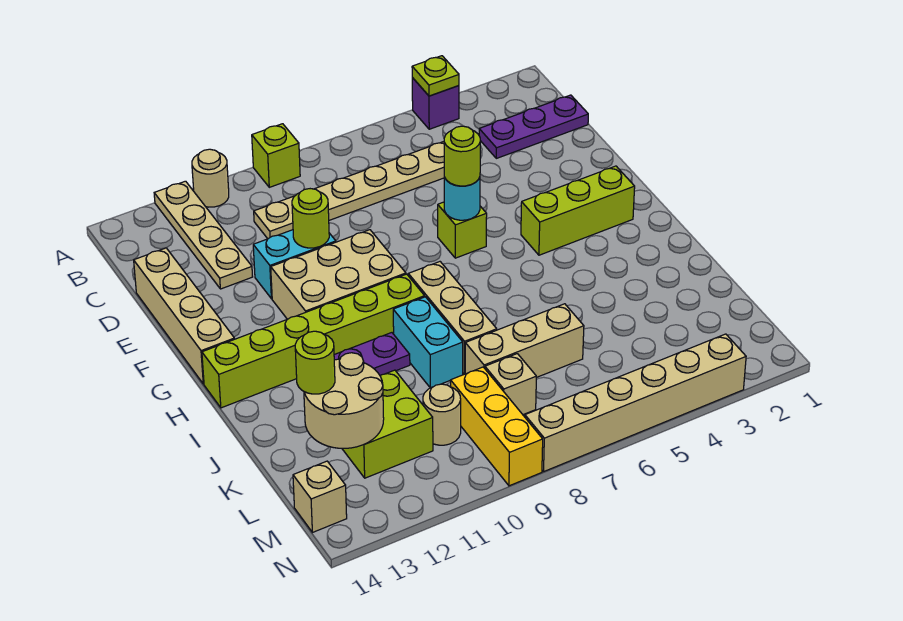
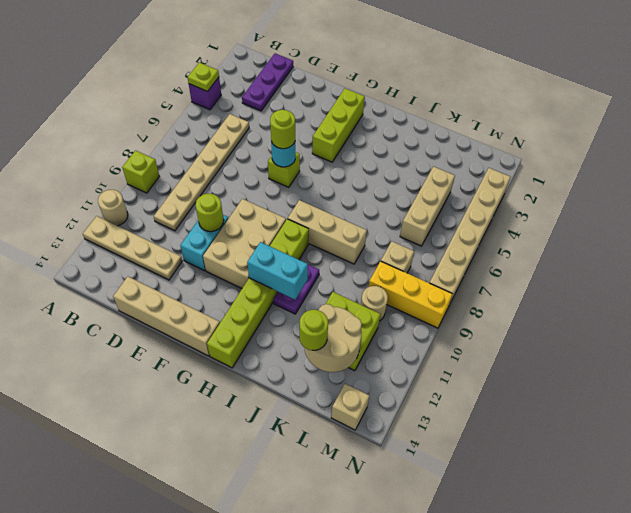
cyan 1x2 brick [393,297,463,388] -> cyan 1x2 brick moved to [247,242,308,299]
tan 1x3 brick [465,304,584,378] -> tan 1x3 brick moved to [400,167,455,246]

